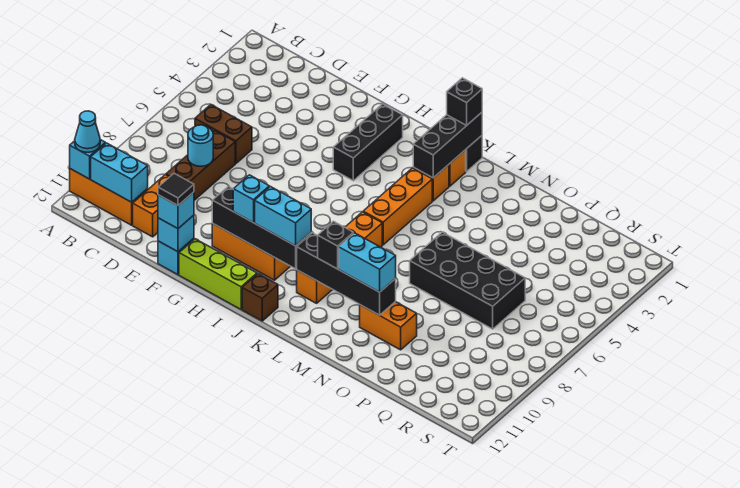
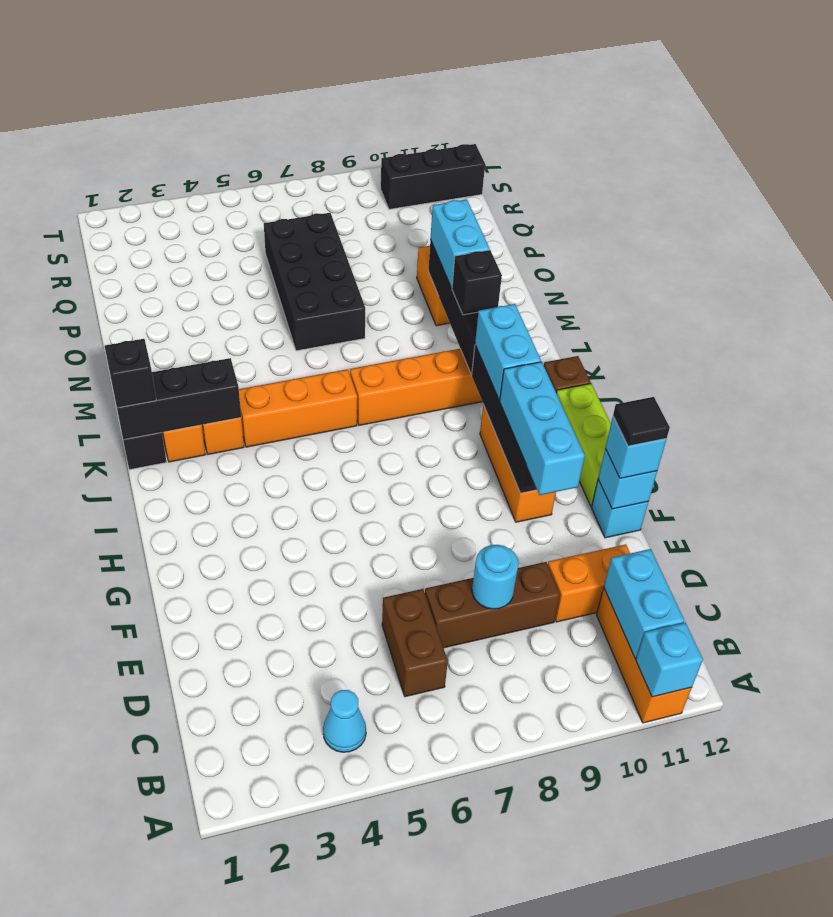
cyan 1x1 cone [75,111,100,152] -> cyan 1x1 cone moved to [323,690,366,752]
black 1x3 brick [333,104,403,181] -> black 1x3 brick moved to [381,144,485,209]
cyan 1x1 brick [233,175,269,222] -> cyan 1x3 brick [500,362,585,495]

